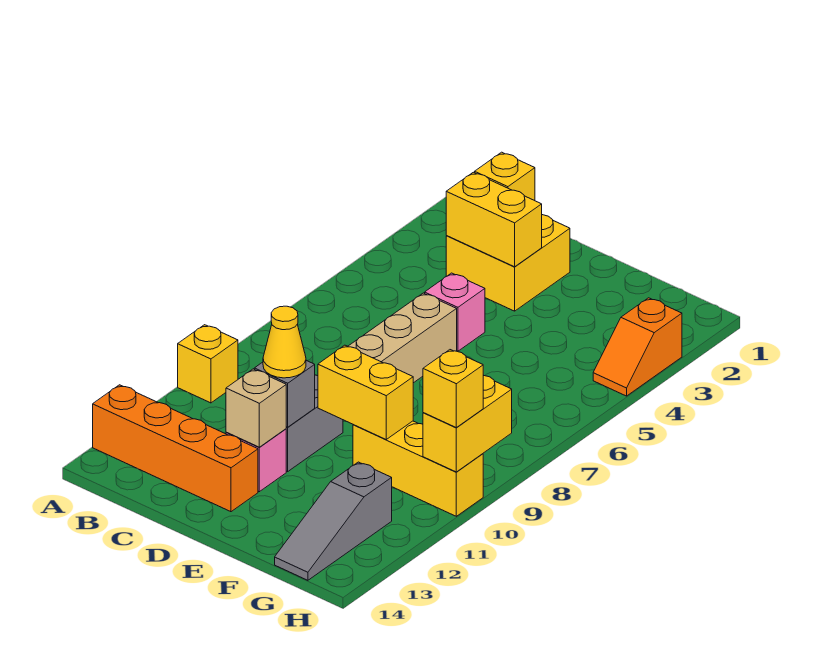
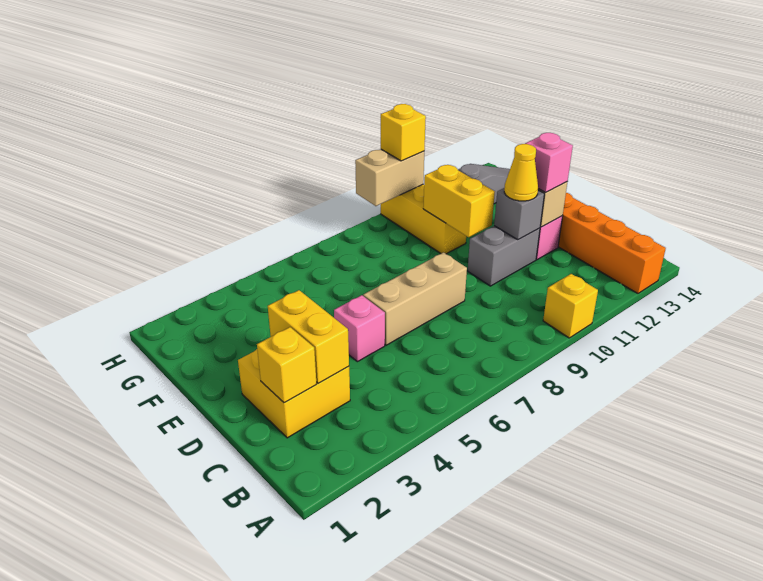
none -> pink 1x1 brick [525,133,573,192]
orange 1x2 slope [593,298,682,396] -> none
yellow 1x2 brick [423,375,512,472] -> tan 1x2 brick [355,149,424,206]

